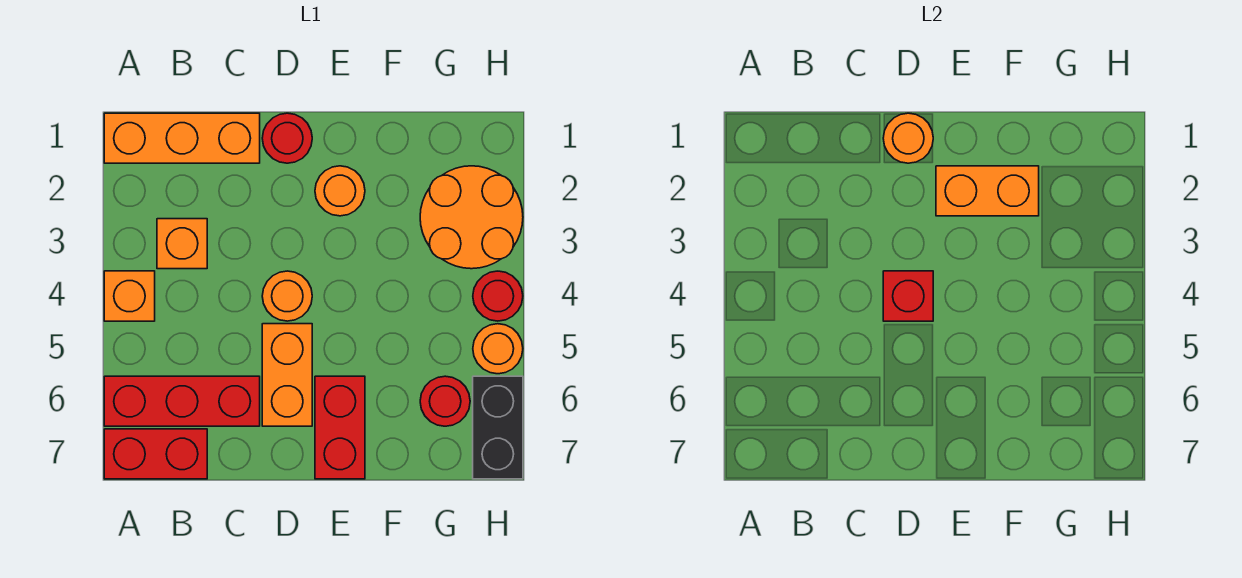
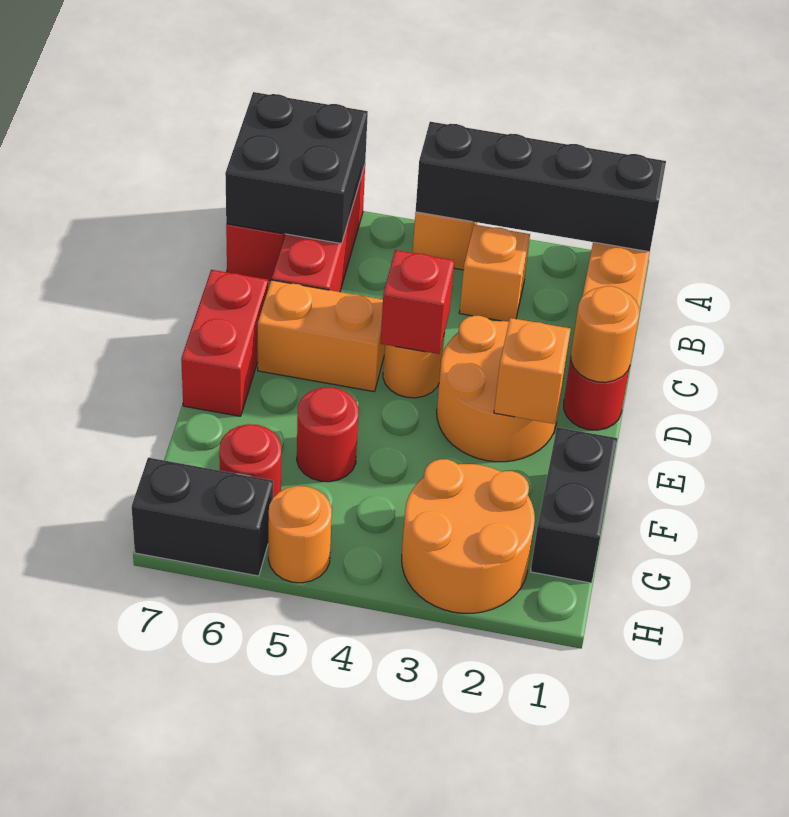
none -> black 1x4 brick [416,122,666,252]
none -> black 2x2 brick [225,92,368,244]
orange 1x1 round brick [315,166,365,216] -> orange 2x2 round brick [437,316,563,462]
orange 1x2 brick [936,166,1039,216] -> orange 1x1 brick [494,318,571,424]
red 1x2 brick [315,376,365,479] -> red 1x2 brick turned to [181,270,268,416]
none -> black 1x2 brick [531,427,617,583]
red 1x1 round brick [473,271,523,321] -> red 1x1 round brick moved to [297,387,359,482]

